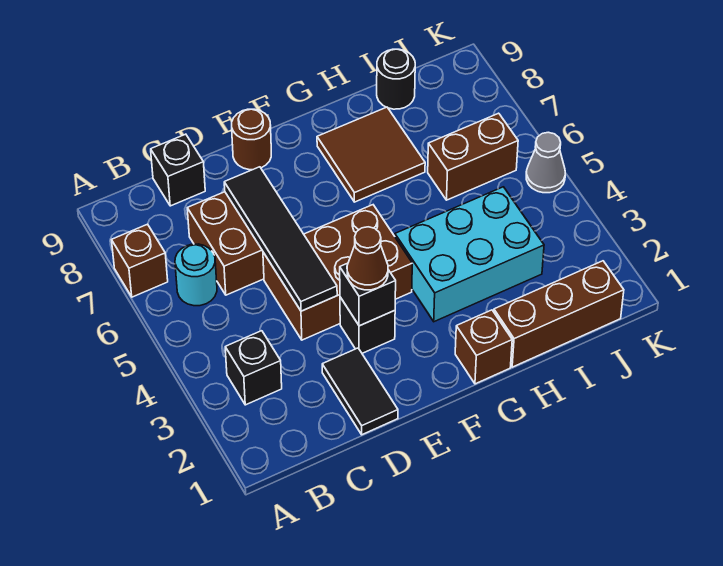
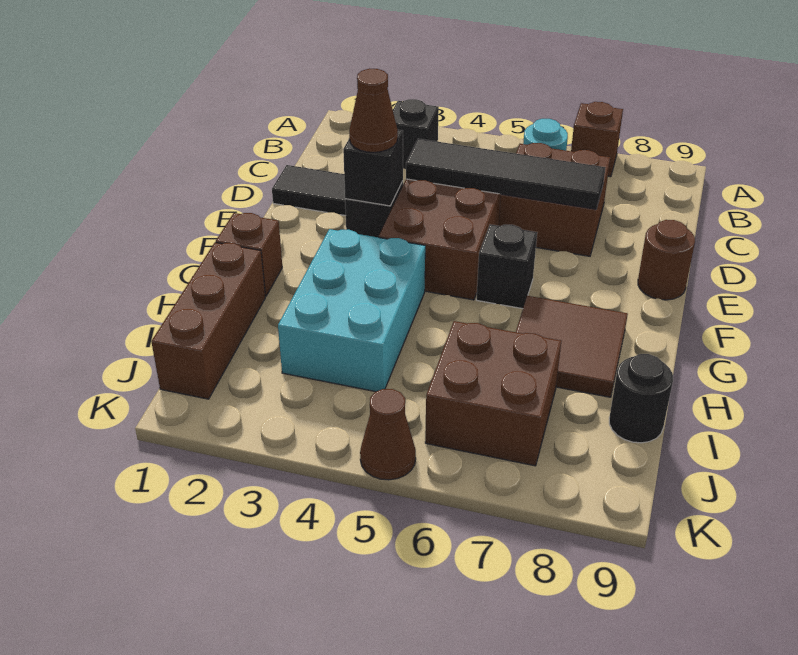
black 1x1 brick [151,134,205,206] -> black 1x1 brick moved to [476,224,537,309]
brown 1x2 brick [428,113,518,200] -> brown 2x2 brick [425,321,561,466]
grey 1x1 cone [526,132,565,193] -> brown 1x1 cone [360,389,416,480]

